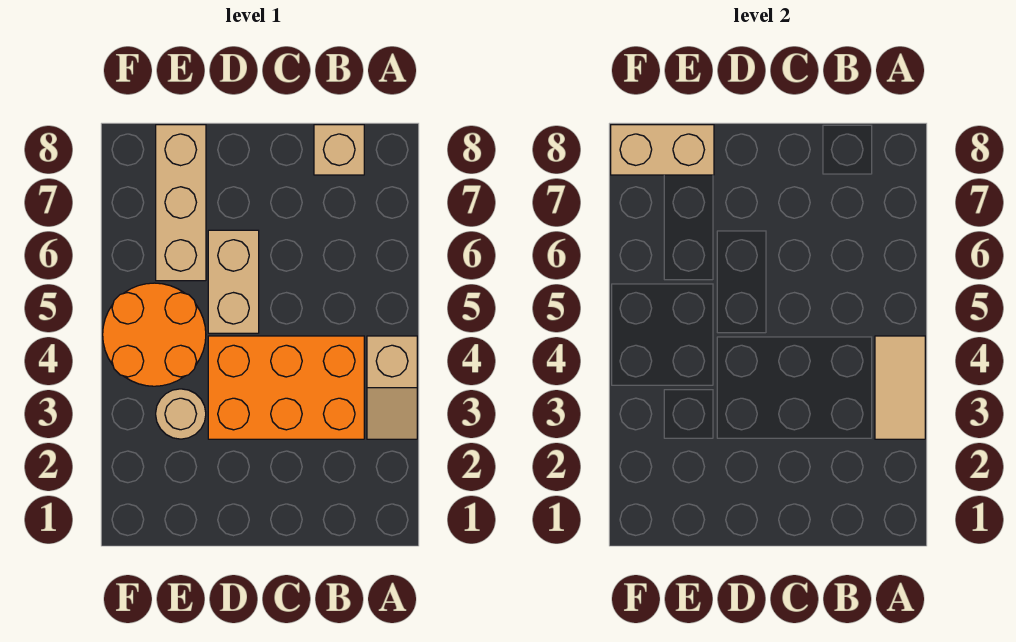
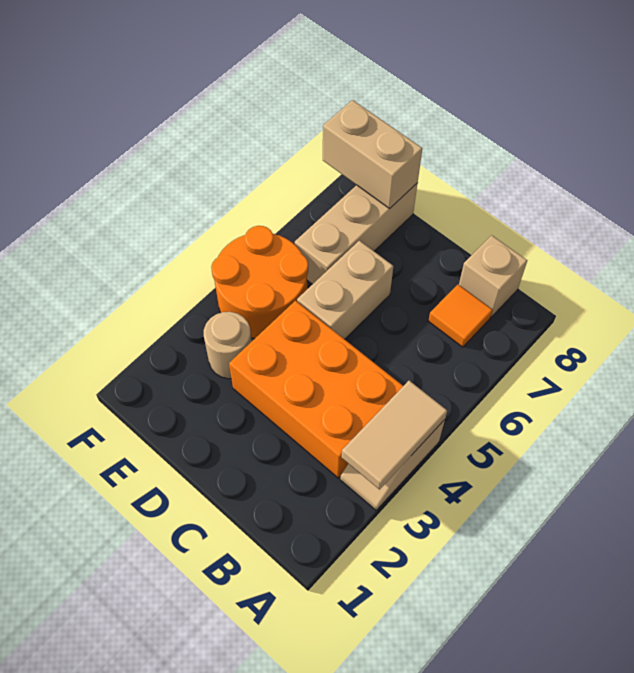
none -> orange 1x1 tile [428,285,493,347]

